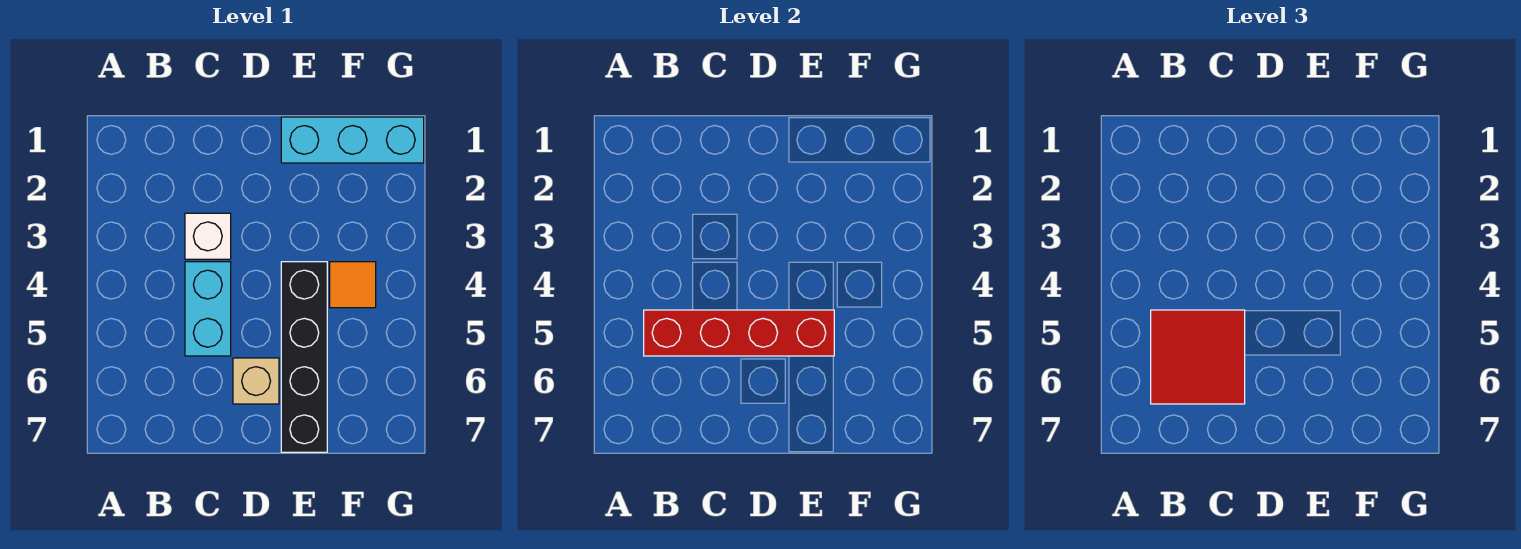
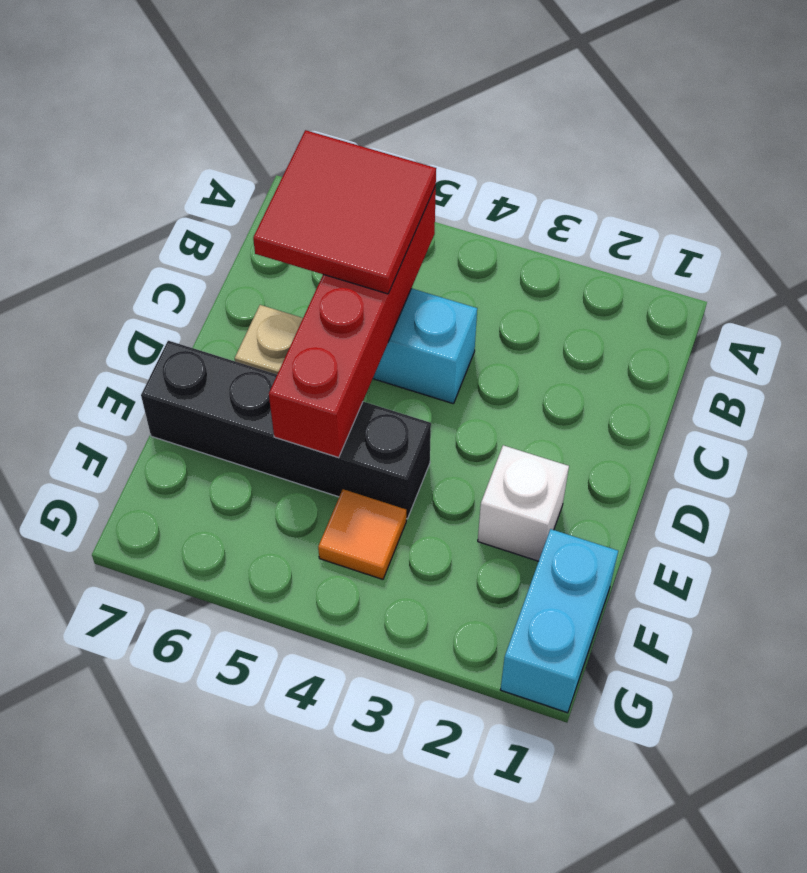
white 1x1 brick [185,213,231,259] -> white 1x1 brick moved to [478,445,569,561]
cyan 1x3 brick [281,117,424,163] -> cyan 1x2 brick [500,529,618,713]

